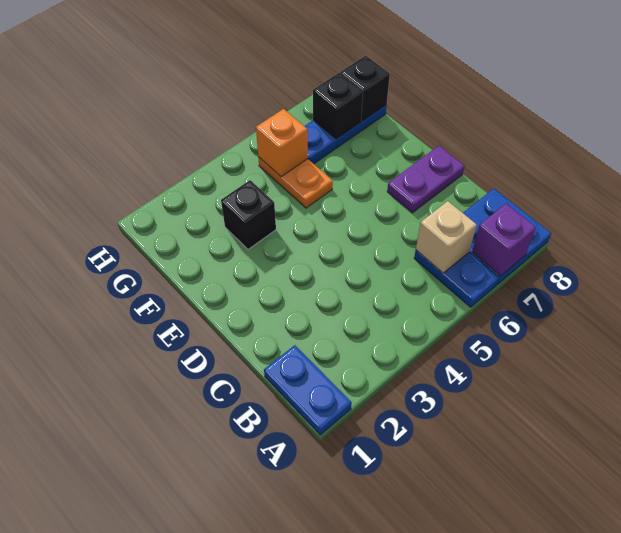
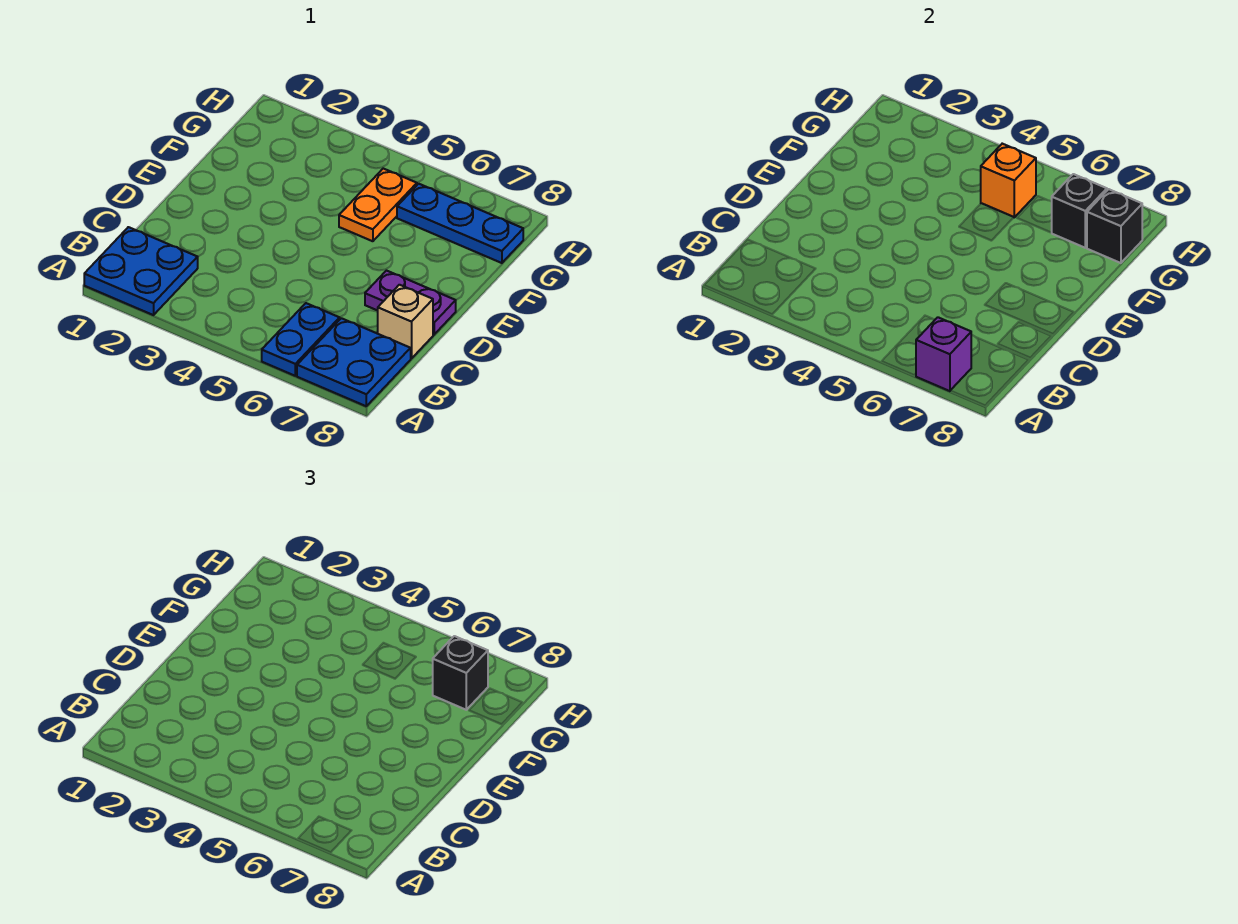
blue 1x2 plate [264,345,352,435] -> blue 2x2 plate [84,227,198,315]
tan 1x1 brick [416,201,477,273] -> tan 1x1 brick moved to [378,285,433,359]
black 1x1 brick [221,180,276,249] -> black 1x1 brick moved to [433,636,488,710]

